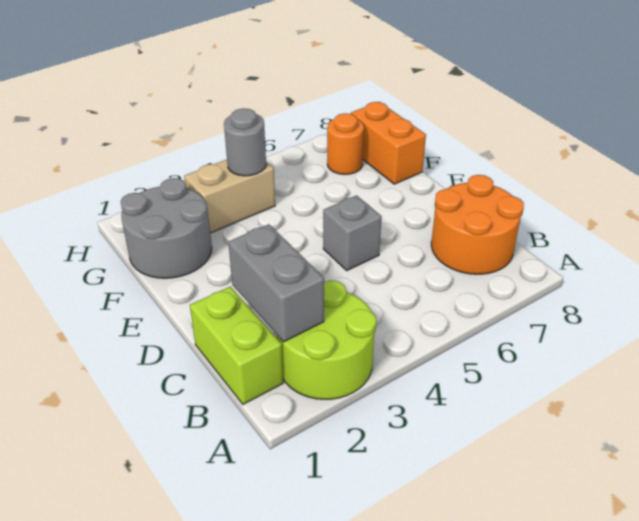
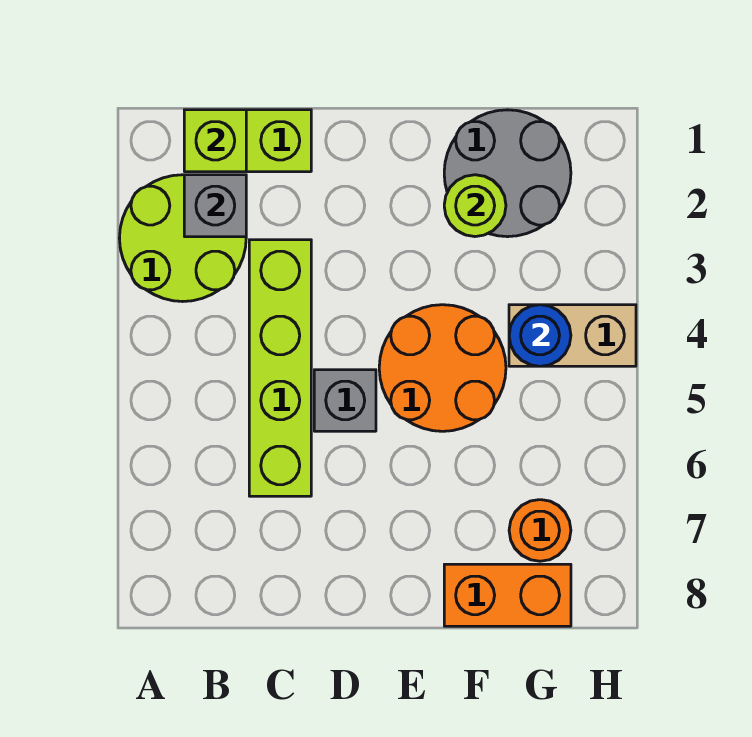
none -> lime 1x1 brick [184,110,246,172]
grey 1x2 brick [228,224,324,342] -> grey 1x1 brick [184,175,246,237]
orange 2x2 round brick [431,175,524,274] -> orange 2x2 round brick moved to [379,305,506,431]
none -> lime 1x4 brick [249,240,311,496]
none -> lime 1x1 round brick [444,175,506,237]
tan 1x2 brick [184,160,275,233] -> tan 1x2 brick turned to [509,305,636,366]
grey 1x1 round brick [224,109,266,176] -> blue 1x1 round brick [509,305,571,366]

